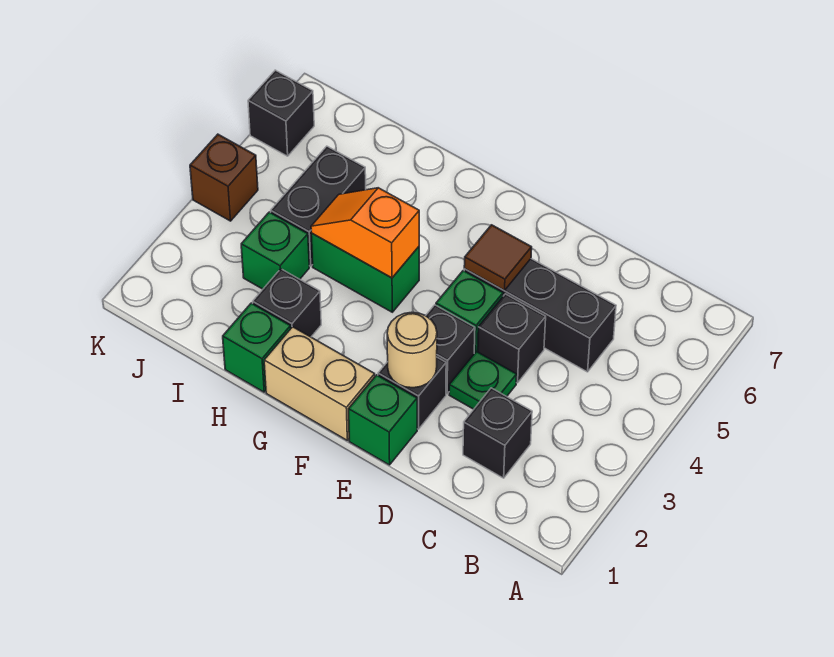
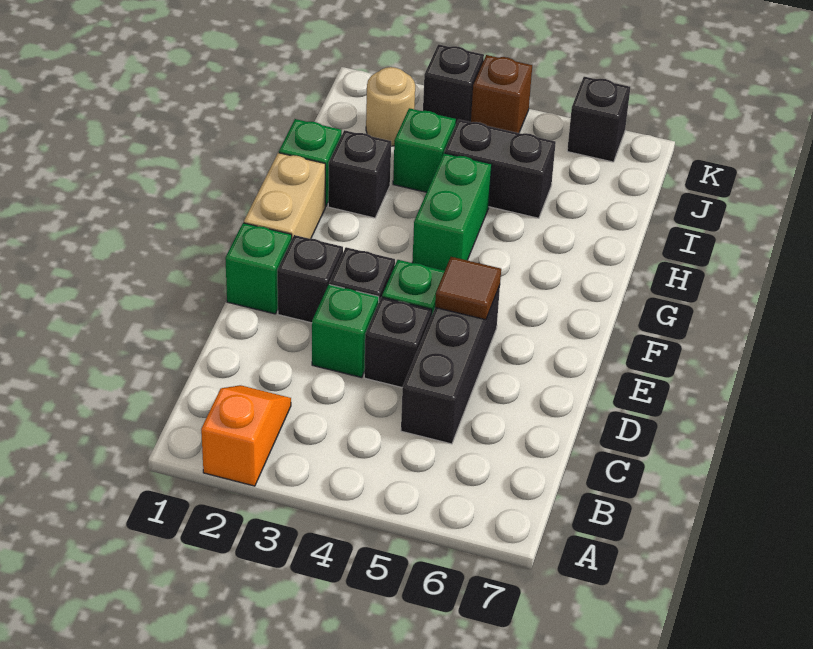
black 1x1 brick [463,388,532,478] -> black 1x1 brick moved to [423,44,484,124]
green 1x1 plate [449,352,517,409] -> green 1x1 brick [312,285,379,377]
tan 1x1 round brick [387,312,437,388] -> tan 1x1 round brick moved to [366,67,415,146]
orange 1x2 slope [311,188,419,278] -> orange 1x2 slope moved to [201,385,291,486]

